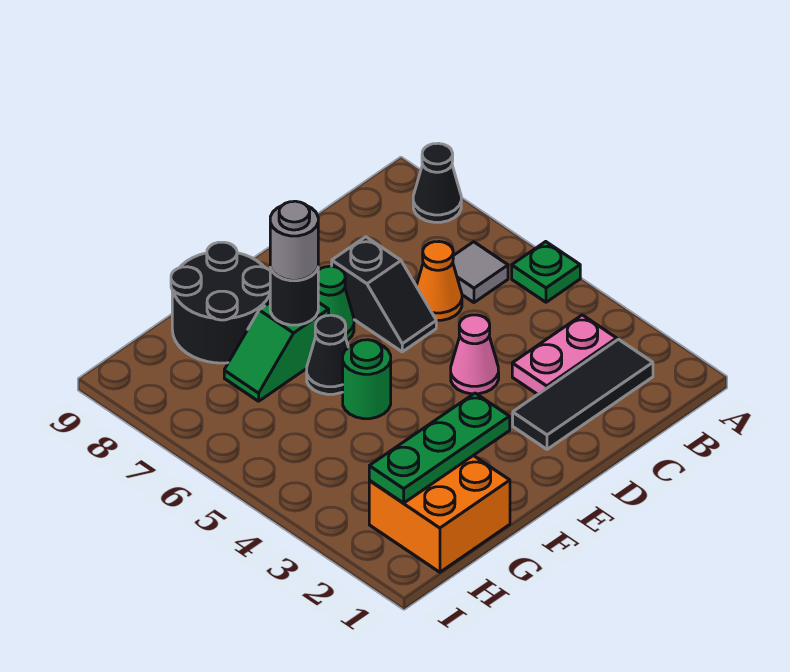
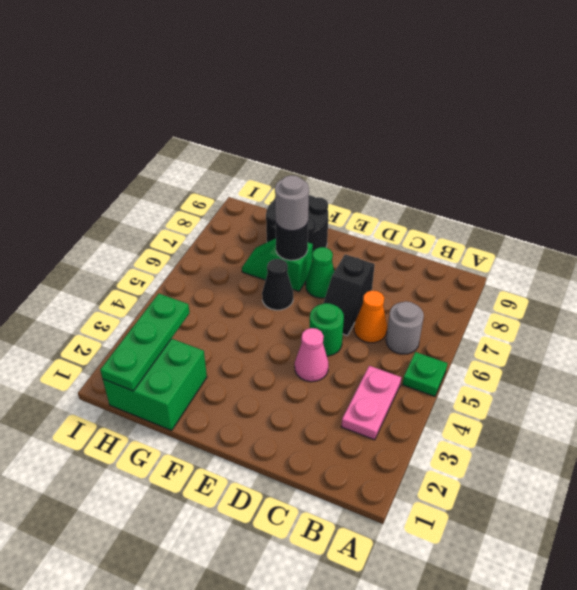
black 1x1 cone [413,143,461,222] -> none
black 1x3 tile [513,339,653,449] -> none
pink 1x2 plate [512,315,617,394] -> pink 1x2 plate turned to [341,366,401,440]
grey 1x1 tile [453,242,508,302] -> grey 1x1 round brick [386,301,424,354]
green 1x3 plate [369,393,510,503] -> green 1x3 plate turned to [100,294,189,391]
green 1x1 round brick [343,340,391,419] -> green 1x1 round brick moved to [310,303,344,356]
orange 2x2 brick [369,456,510,572] -> green 2x2 brick [103,339,207,430]

